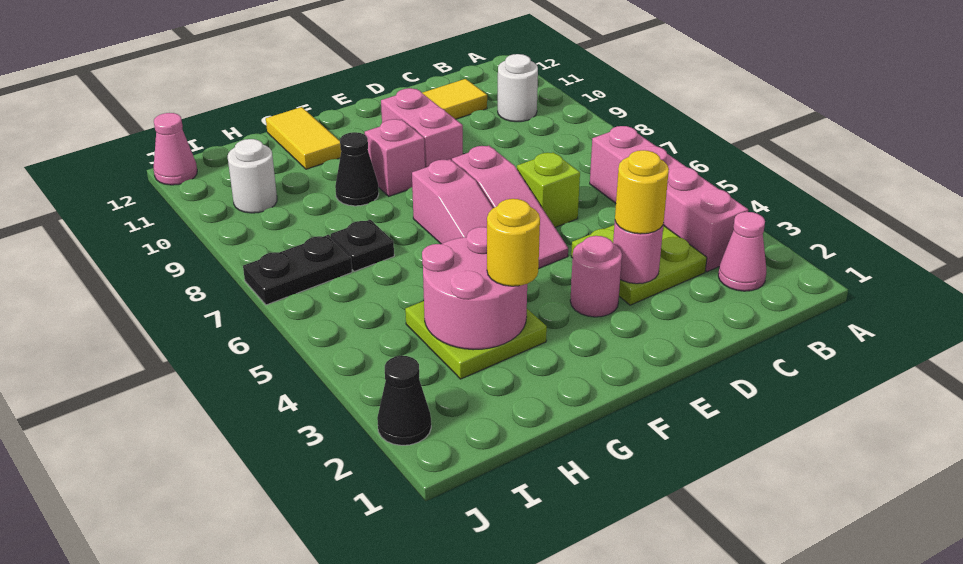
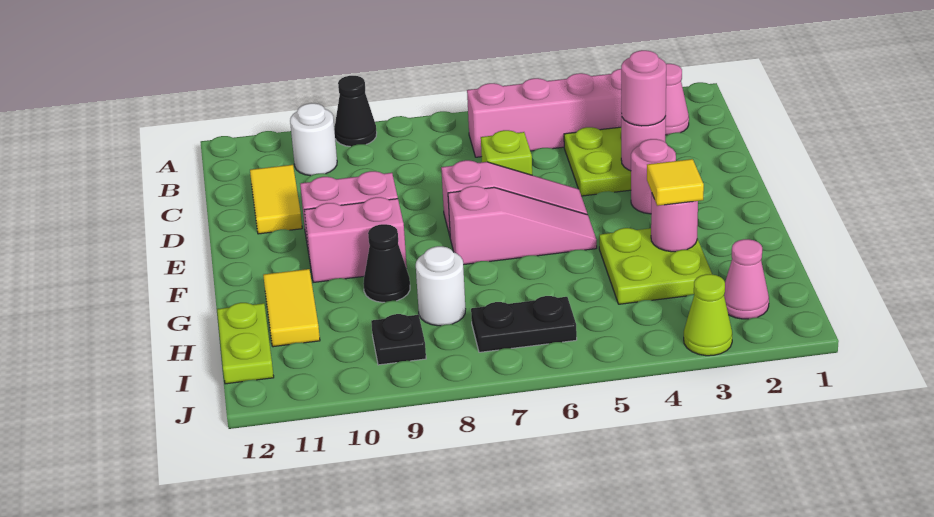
yellow 1x1 round brick [615,150,669,234] -> pink 1x1 round brick [621,50,666,126]
pink 1x1 brick [365,119,425,196] -> pink 1x2 brick [304,197,407,283]
pink 2x2 round brick [422,227,527,350] -> pink 1x1 round brick [651,192,698,252]
yellow 1x1 round brick [487,199,540,286] -> yellow 1x1 tile [647,159,704,206]
yellow 1x2 tile [266,107,341,169] -> yellow 1x2 tile turned to [263,269,320,347]
black 1x1 plate [330,220,394,272] -> black 1x1 plate moved to [371,314,426,365]
none -> lime 1x2 plate [217,303,274,384]
black 1x2 plate [243,235,352,305] -> black 1x2 plate turned to [471,296,577,352]
white 1x1 round brick [228,139,277,213] -> white 1x1 round brick moved to [416,246,465,326]
black 1x1 cone [377,356,431,445] -> black 1x1 cone moved to [334,76,377,147]
none -> lime 1x1 cone [684,274,732,356]
pink 1x1 cone [153,113,197,185] -> pink 1x1 cone moved to [724,239,769,319]

